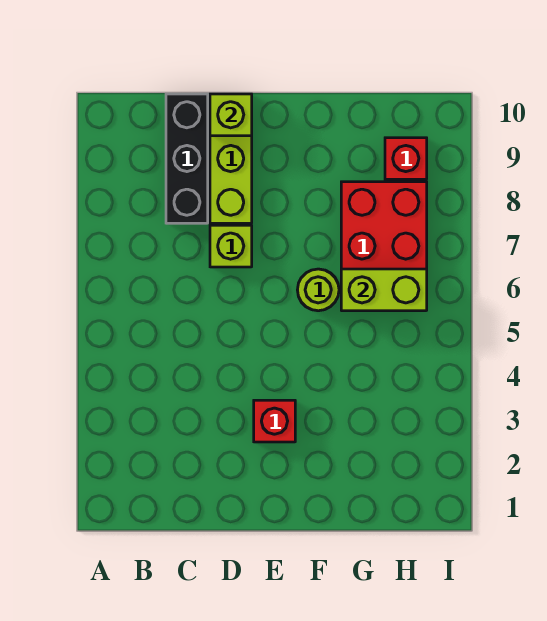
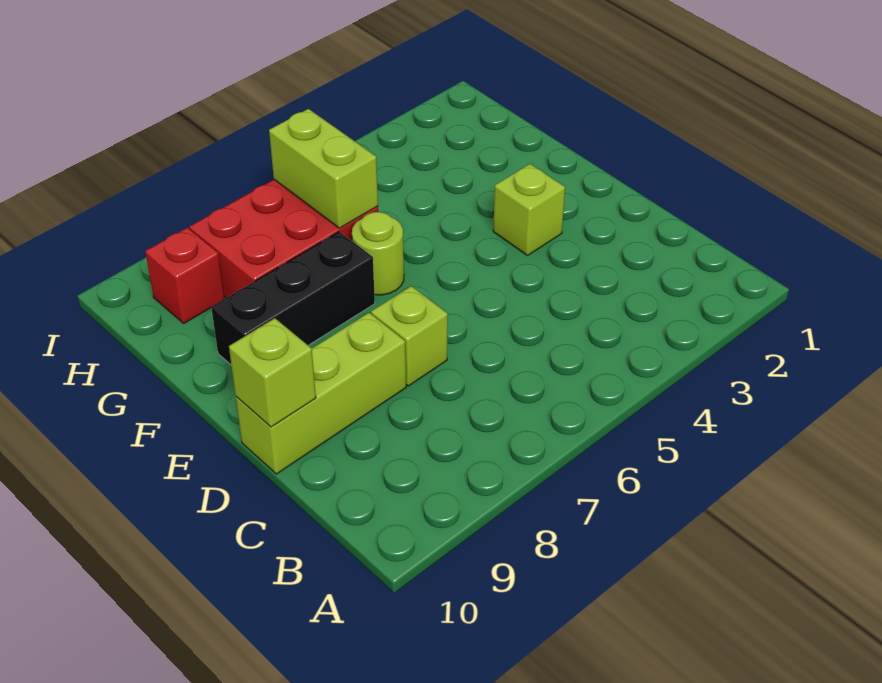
black 1x3 brick [166,94,208,223] -> black 1x3 brick moved to [211,232,375,364]
red 1x1 brick [254,400,295,442] -> lime 1x1 brick [493,164,565,255]

